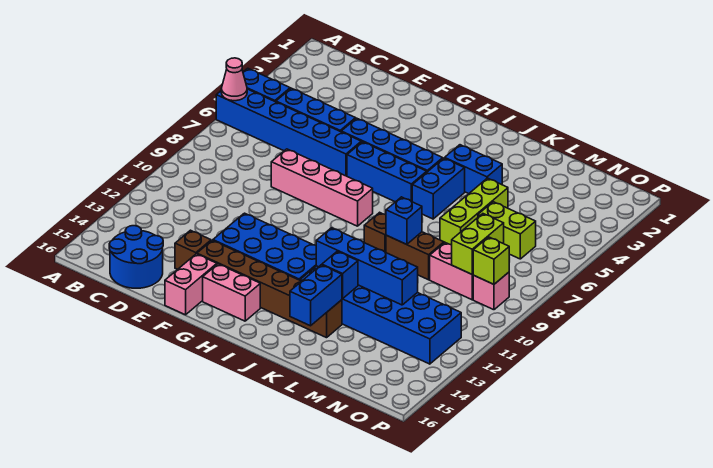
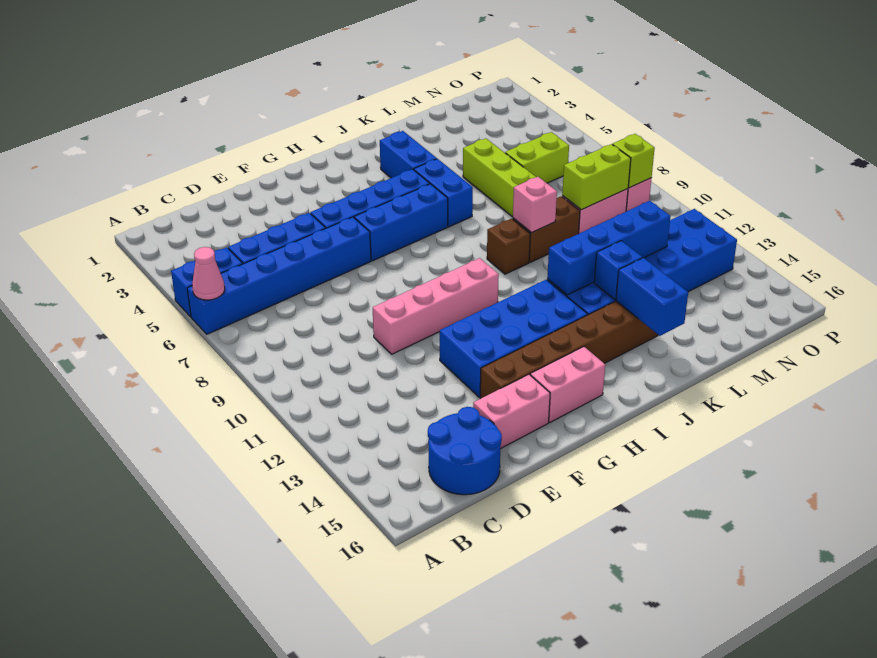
pink 1x4 brick [271,149,373,226] -> pink 1x4 brick moved to [373,258,499,354]
brown 1x1 brick [175,230,211,269] -> none
pink 1x2 brick [165,254,217,315] -> pink 1x2 brick turned to [473,374,550,449]
blue 1x2 brick [445,145,502,194] -> blue 1x2 brick turned to [380,131,437,178]
blue 1x1 brick [386,197,422,245] -> pink 1x1 brick [513,177,557,232]
lime 1x2 brick [452,214,504,274] -> lime 1x2 brick turned to [562,144,631,210]

